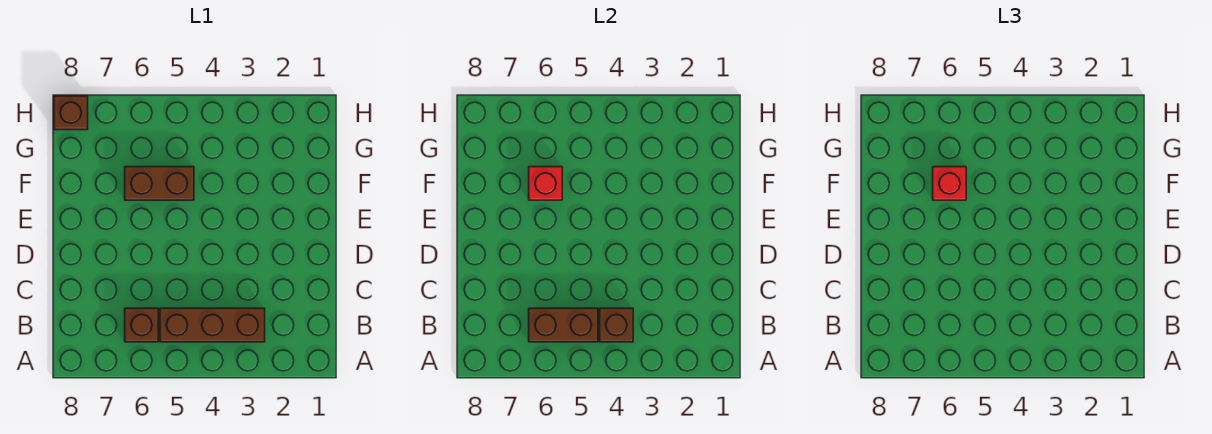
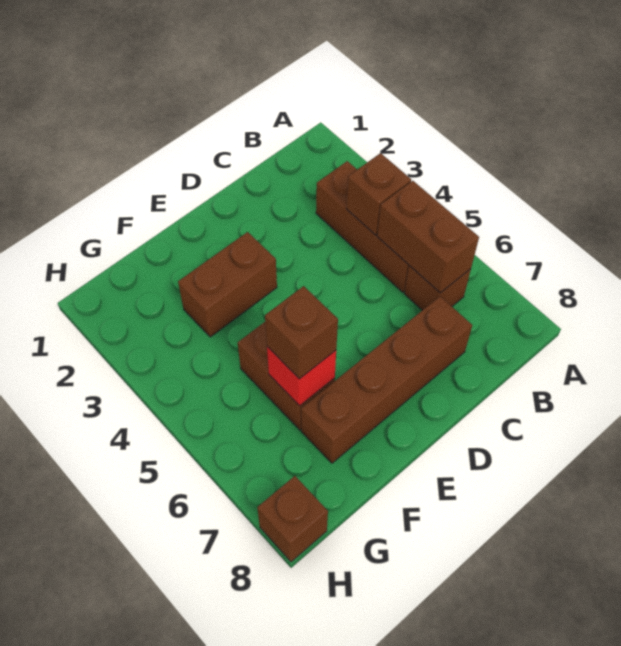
none -> brown 1x4 brick [301,296,472,463]
none -> brown 1x2 brick [178,232,277,337]
red 1x1 brick [933,167,966,200] -> brown 1x1 brick [265,286,338,379]

